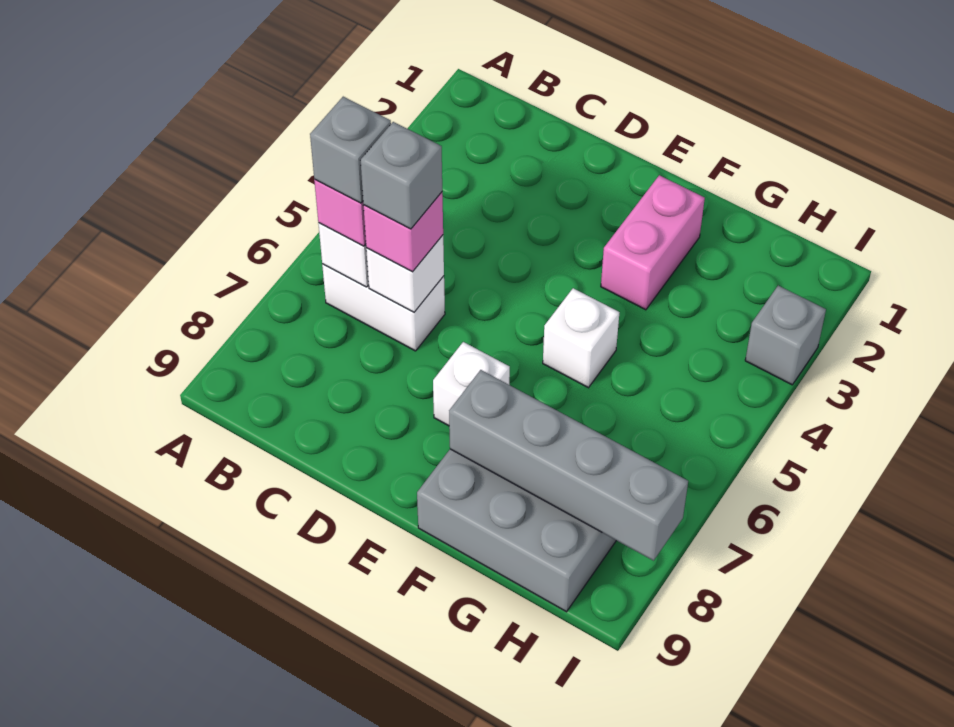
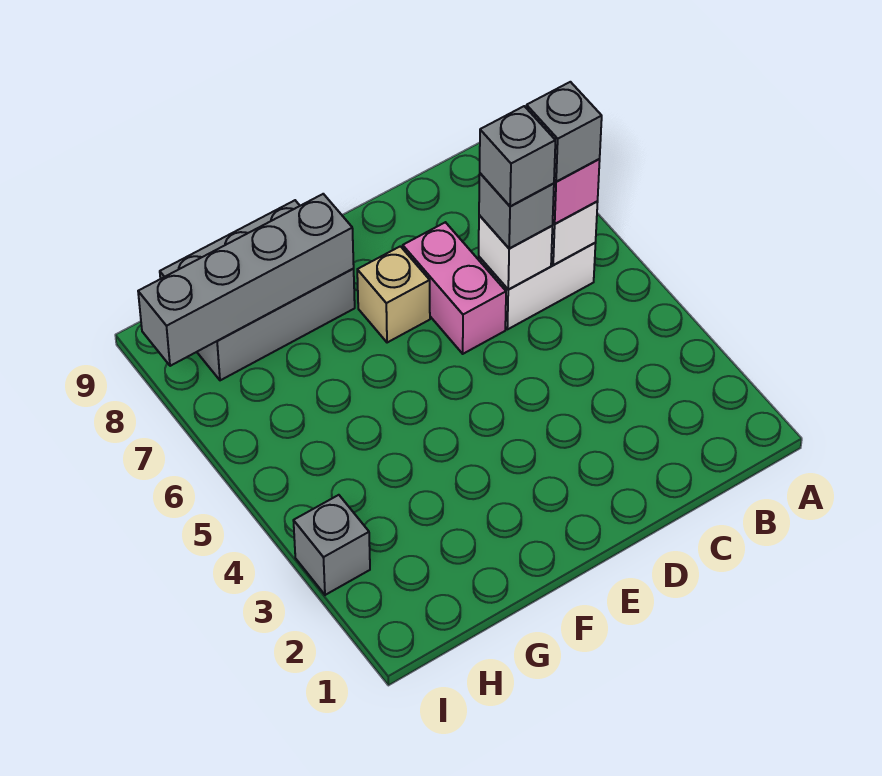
pink 1x1 brick [363,192,443,272] -> grey 1x1 brick [479,173,554,249]
white 1x1 brick [433,342,510,426] -> tan 1x1 brick [357,246,430,343]
pink 1x2 brick [601,175,705,310] -> pink 1x2 brick moved to [403,222,506,354]
white 1x1 brick [543,288,619,388] -> none

